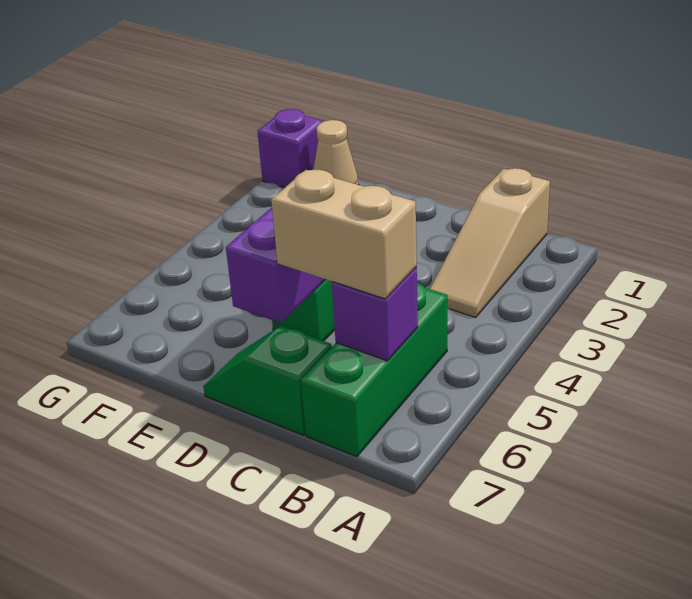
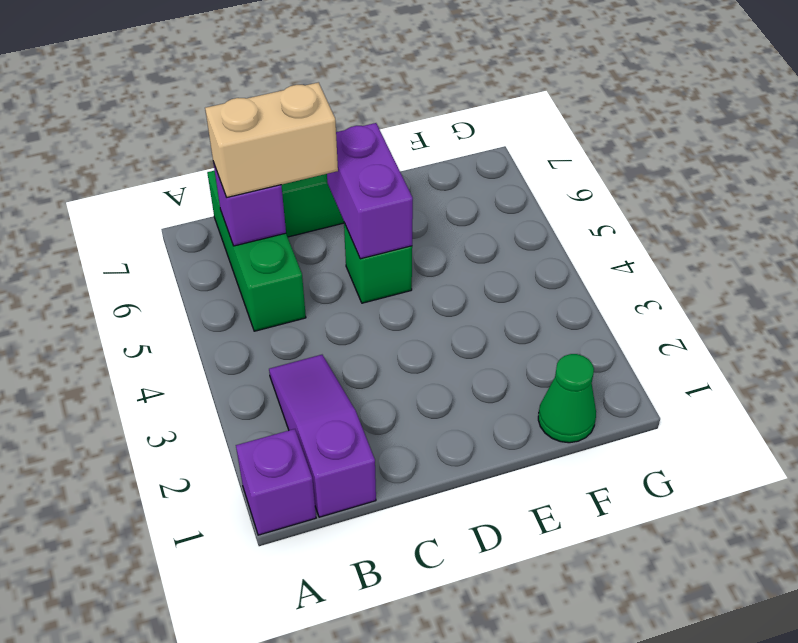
tan 1x3 slope [430,168,550,317] -> purple 1x3 slope [269,355,376,517]
tan 1x1 cone [313,120,359,185] -> green 1x1 cone [538,354,596,443]
purple 1x1 brick [258,109,323,188] -> purple 1x1 brick moved to [236,429,316,535]

